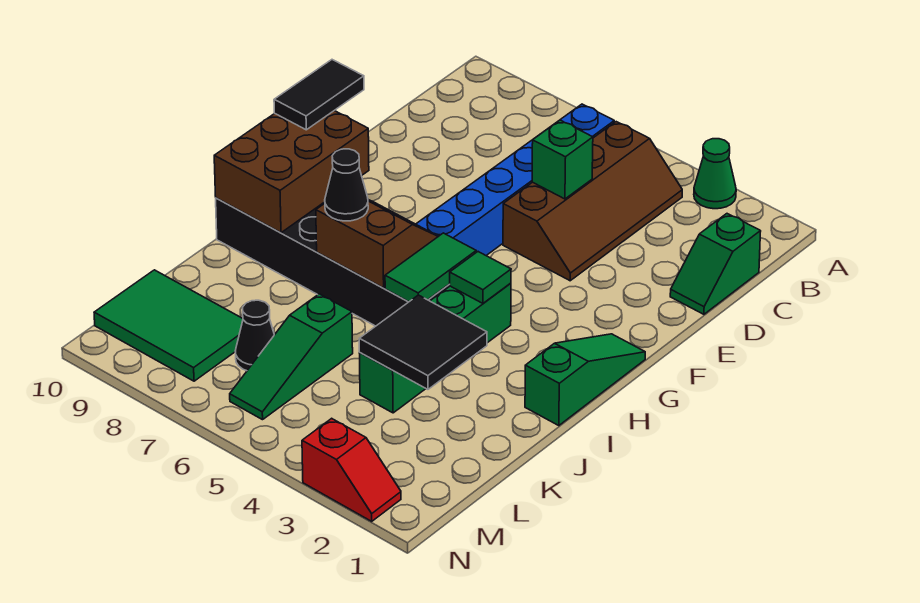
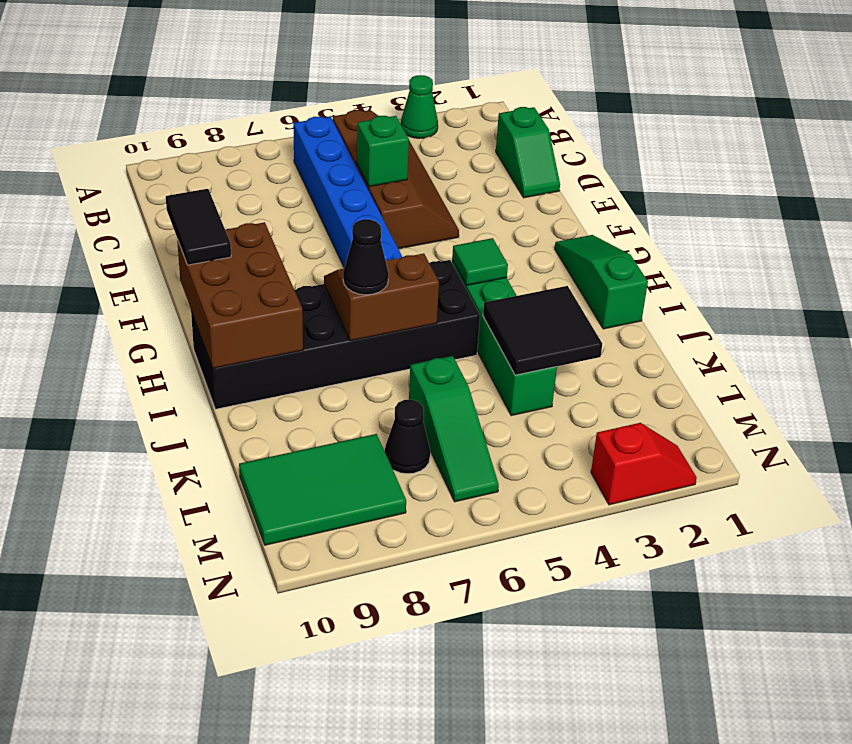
green 1x2 tile [385,233,476,302] -> none

